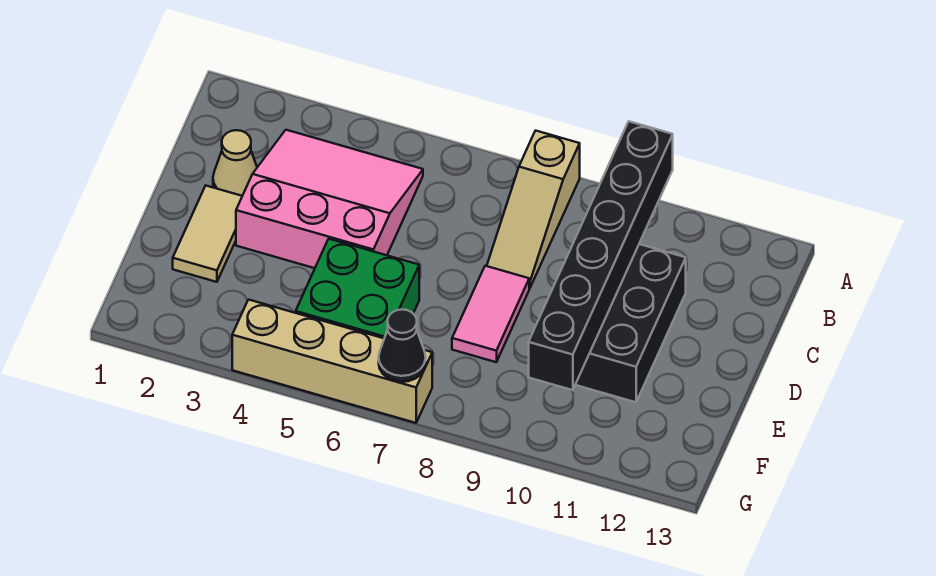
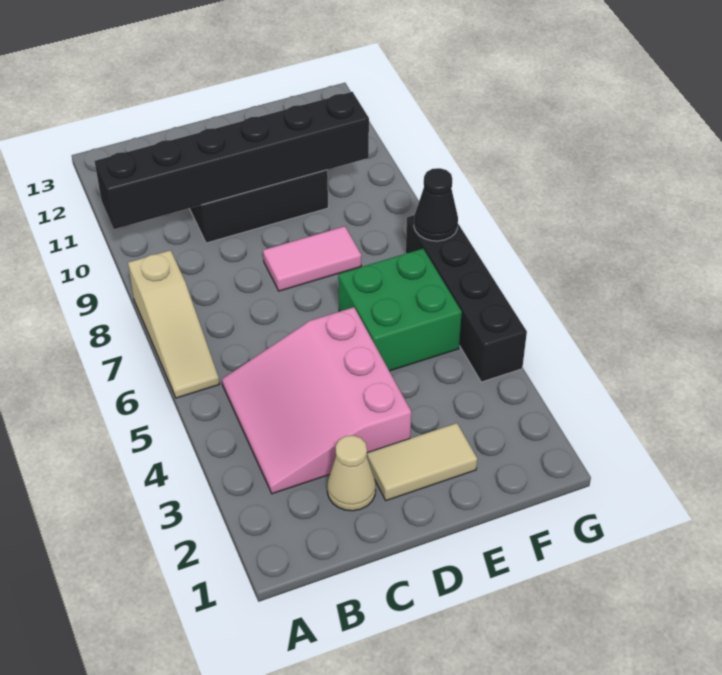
tan 1x3 slope [487,131,580,288] -> tan 1x3 slope turned to [128,250,219,398]
tan 1x4 brick [232,300,432,423] -> black 1x4 brick [406,215,527,382]

